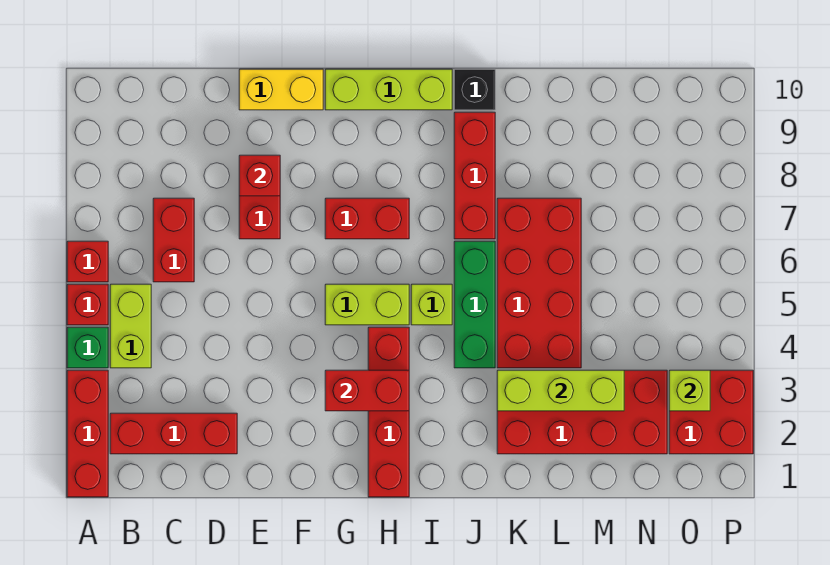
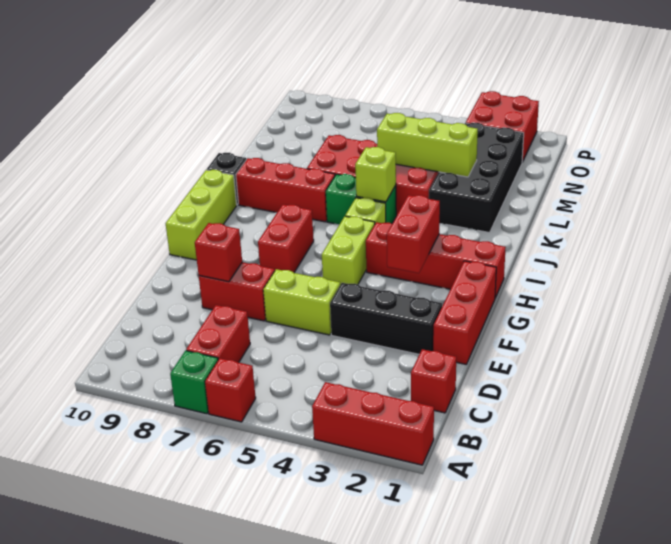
green 1x1 brick [67,327,108,368] -> green 1x1 brick moved to [170,351,218,414]
red 1x1 brick [67,284,108,325] -> red 1x1 brick moved to [411,349,456,413]
red 1x3 brick [110,413,237,454] -> red 1x3 brick moved to [433,261,496,364]
lime 1x2 brick [110,284,151,368] -> lime 1x2 brick moved to [263,269,340,335]
red 1x2 brick [153,198,194,282] -> red 1x2 brick turned to [186,305,250,362]
none -> black 1x3 brick [330,283,442,354]
yellow 1x2 brick [239,69,323,110] -> none
green 1x3 brick [454,241,495,368] -> green 1x2 brick [326,174,397,224]
red 2x4 brick [497,370,667,454] -> black 2x4 brick [429,123,524,233]
lime 1x3 brick [497,370,624,411] -> lime 1x3 brick turned to [377,113,478,177]
lime 1x1 brick [669,370,710,411] -> lime 1x1 brick moved to [355,147,396,202]

